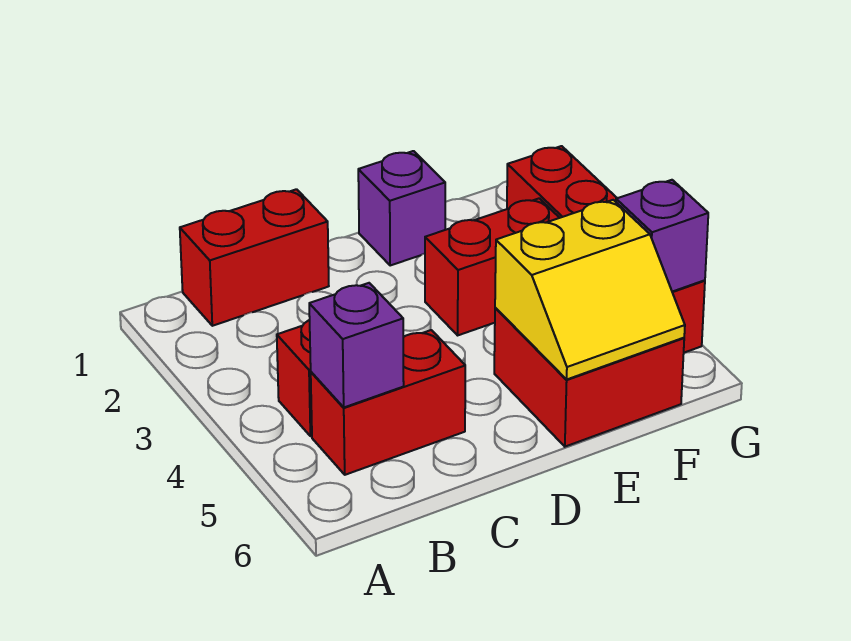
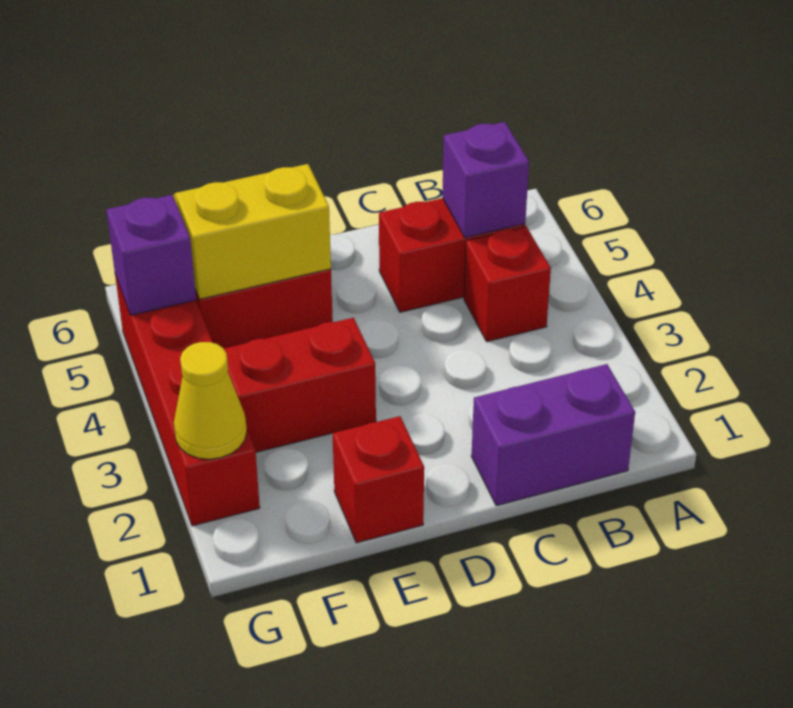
red 1x2 brick [180,189,329,326] -> purple 1x2 brick [471,364,635,506]
purple 1x1 brick [358,151,445,265] -> red 1x1 brick [332,416,424,543]
none -> yellow 1x1 cone [174,342,247,459]

